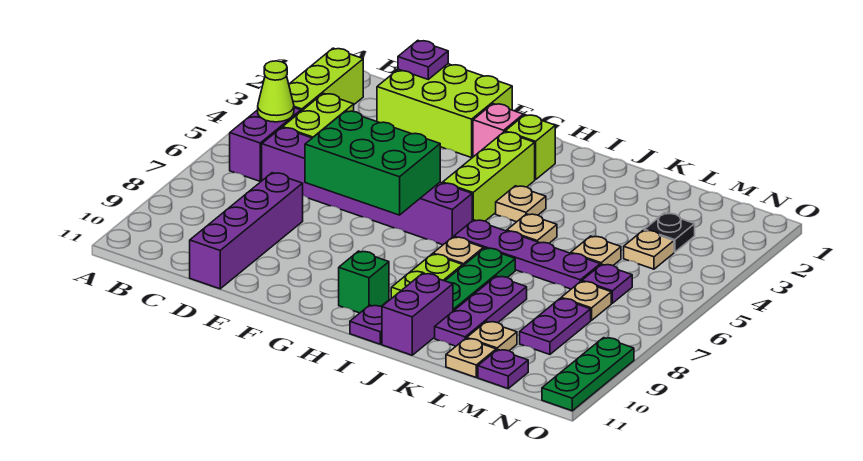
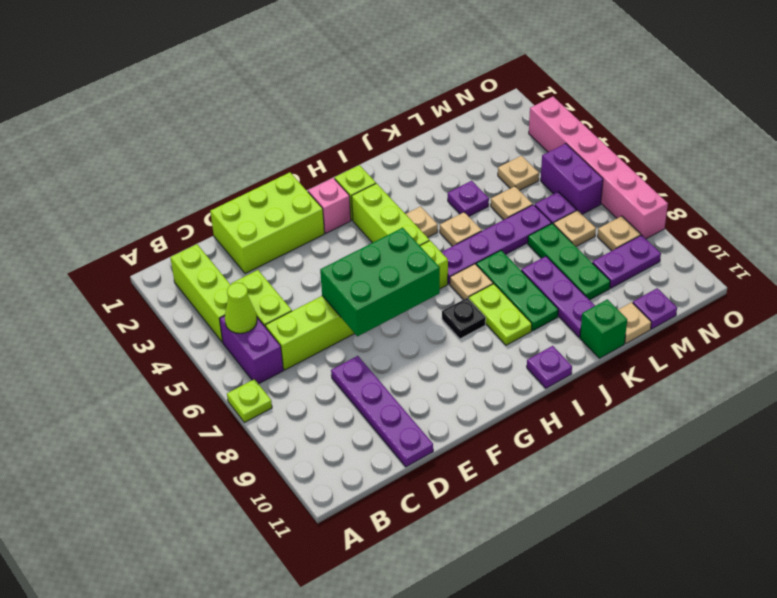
none -> lime 1x1 plate [227,379,272,423]
purple 1x6 brick [262,128,472,245] -> lime 1x6 brick [265,241,448,370]
purple 1x1 plate [398,41,448,79] -> purple 1x1 plate moved to [448,181,489,216]
purple 1x4 brick [190,173,303,289] -> purple 1x4 plate [331,356,433,467]
green 1x1 brick [339,251,389,313] -> green 1x1 brick moved to [580,299,627,358]
purple 1x2 brick [382,273,453,355] -> purple 1x2 brick moved to [541,143,603,214]
tan 1x1 plate [467,321,517,351] -> tan 1x1 plate moved to [597,216,641,251]
black 1x1 plate [644,213,695,252] -> black 1x1 plate moved to [442,298,486,339]
purple 1x2 plate [520,298,591,354] -> purple 1x2 plate turned to [592,235,661,288]
none -> pink 1x6 brick [529,97,668,239]
green 1x3 plate [542,338,634,411] -> green 1x3 plate moved to [528,223,610,300]

